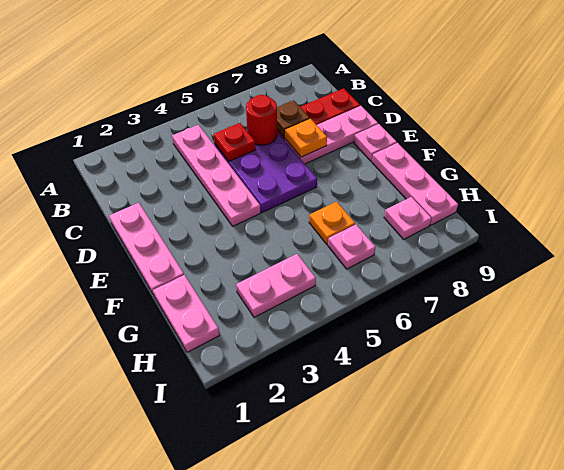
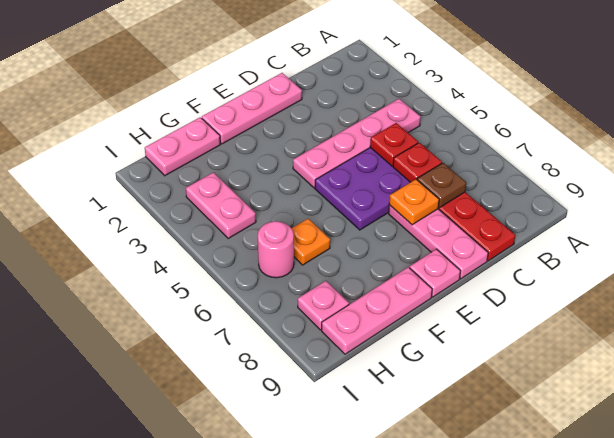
red 1x1 round brick [246,95,277,145] -> red 1x1 plate [393,143,442,182]
pink 1x1 plate [328,225,376,269] -> pink 1x1 round brick [258,221,294,278]

